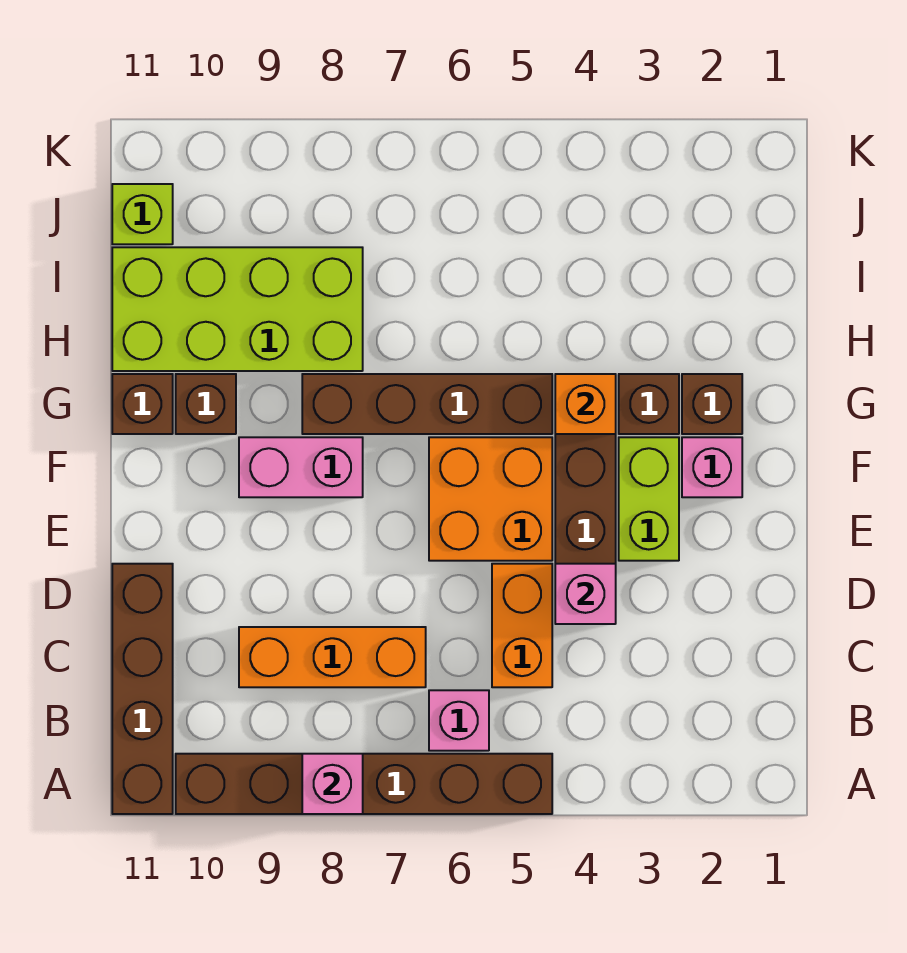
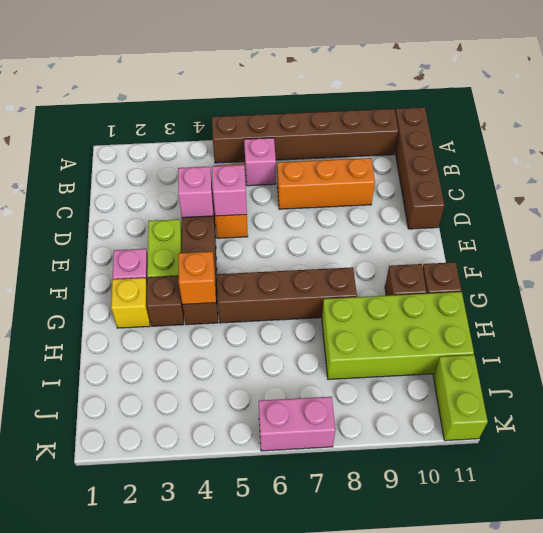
pink 1x1 brick [302,754,363,814] -> pink 1x1 brick moved to [212,165,247,216]
orange 2x2 brick [429,437,552,561] -> none
pink 1x2 brick [239,437,363,497] -> pink 1x2 brick moved to [259,397,335,451]
brown 1x1 brick [682,374,742,434] -> yellow 1x1 brick [111,278,150,328]
lime 1x1 brick [112,184,173,244] -> lime 1x2 brick [433,355,488,441]

